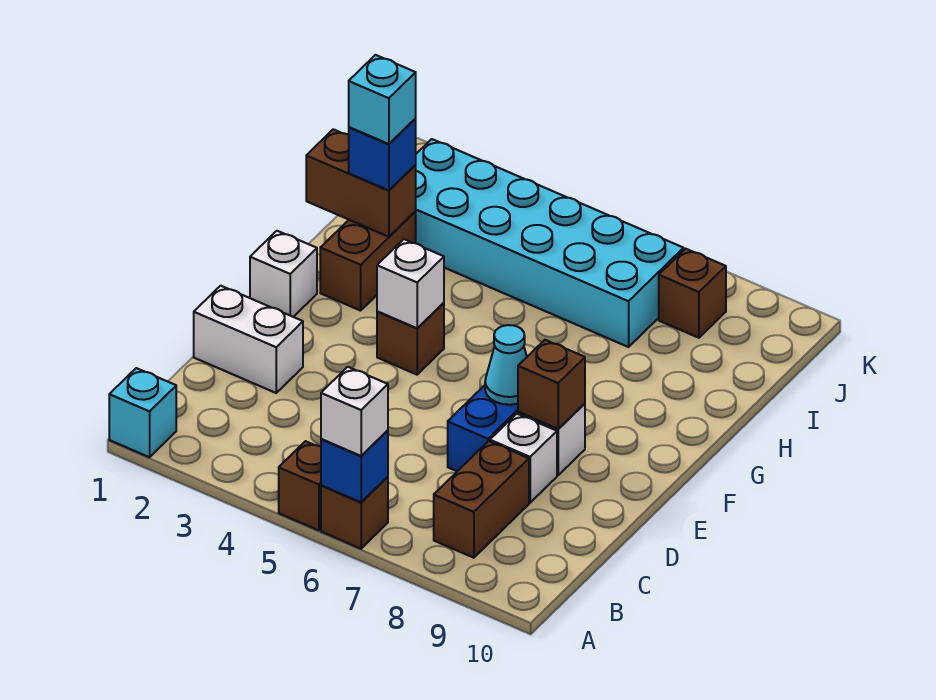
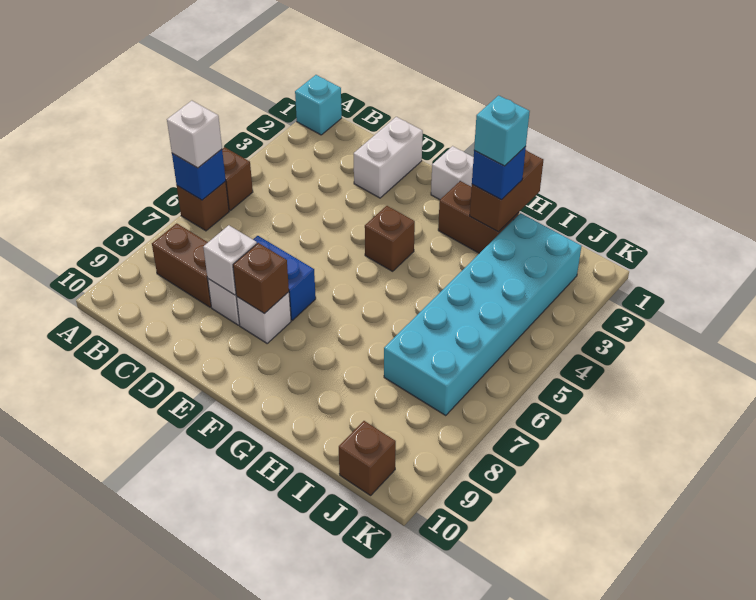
cyan 1x1 cone [485,325,527,405] -> none
white 1x1 brick [377,239,444,328] -> white 1x1 brick moved to [203,225,257,295]
brown 1x1 brick [659,249,726,338] -> brown 1x1 brick moved to [339,421,396,496]

